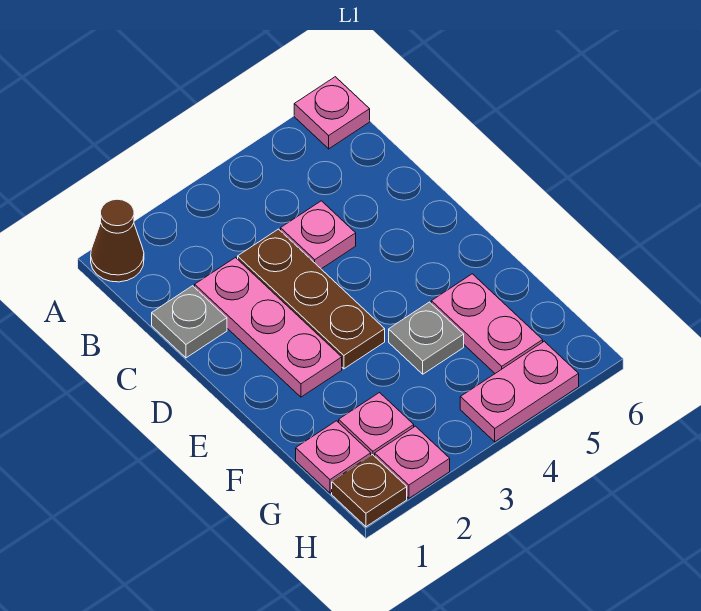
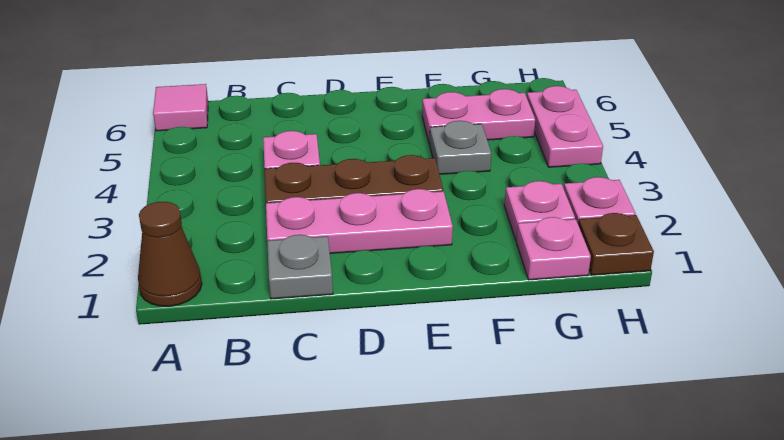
pink 1x1 plate [294,77,370,149] -> pink 1x1 tile [153,84,208,131]

